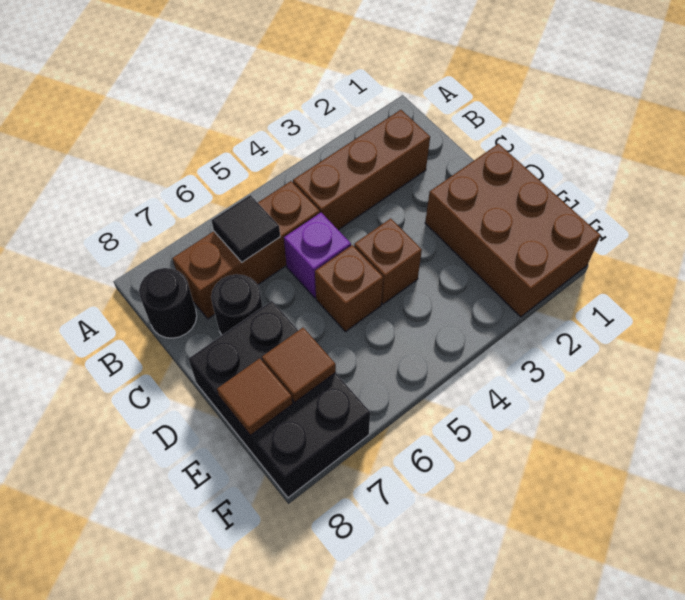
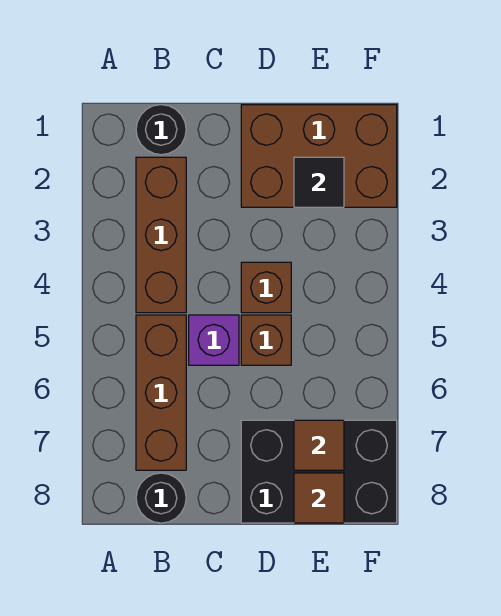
black 1x1 tile [212,195,280,262] -> black 1x1 tile moved to [294,157,344,207]
black 1x1 round brick [211,274,262,335] -> black 1x1 round brick moved to [136,105,186,155]

